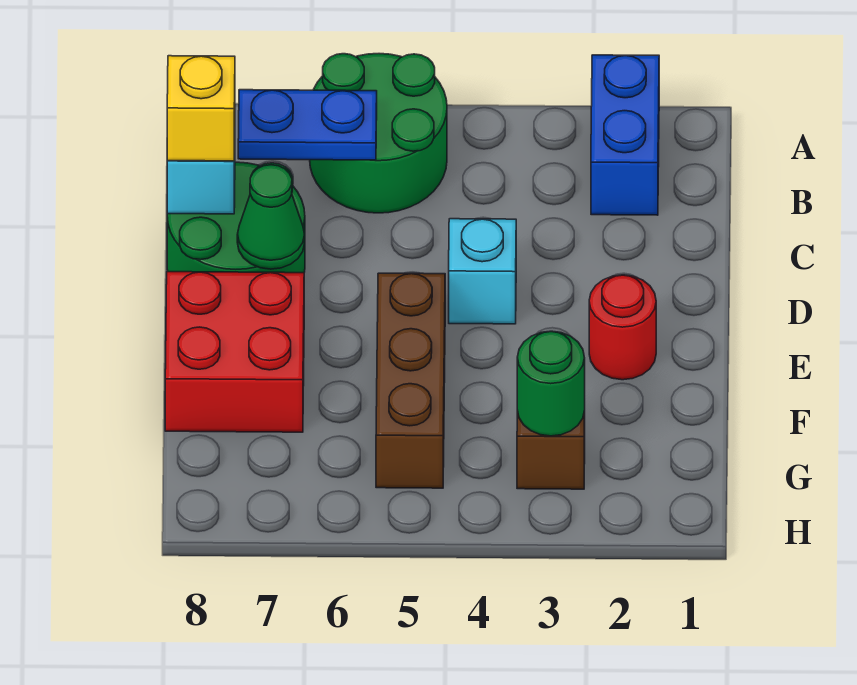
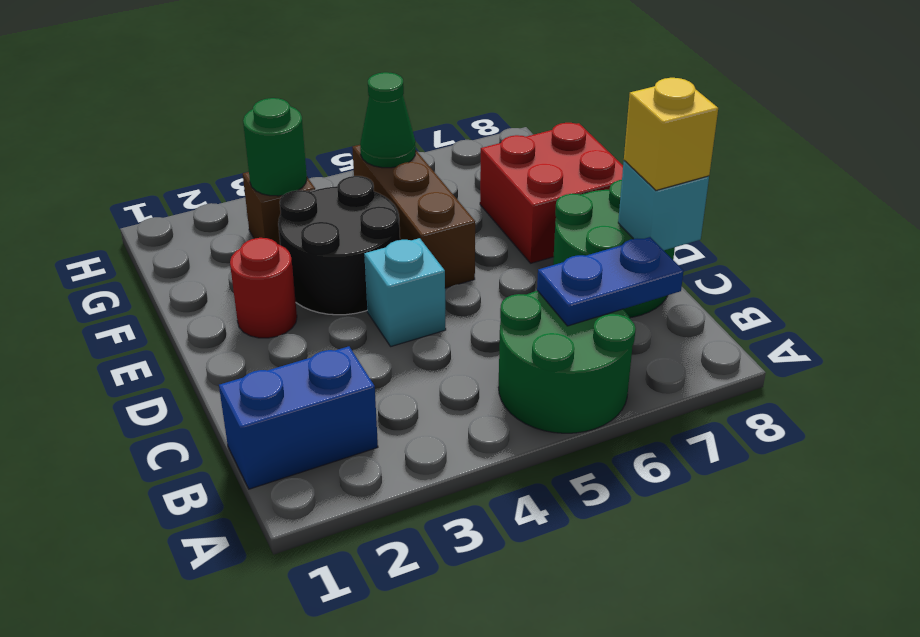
blue 1x2 brick [591,55,659,215] -> blue 1x2 brick turned to [219,346,378,489]
green 1x1 cone [237,165,305,269] -> green 1x1 cone moved to [360,72,416,168]
none -> black 2x2 round brick [278,176,400,315]

